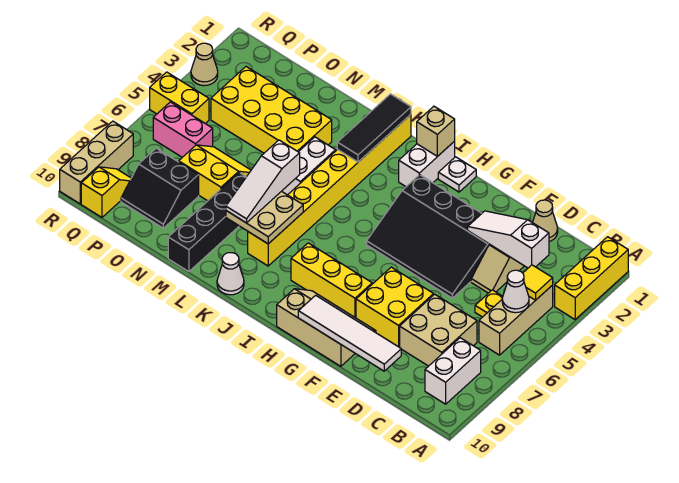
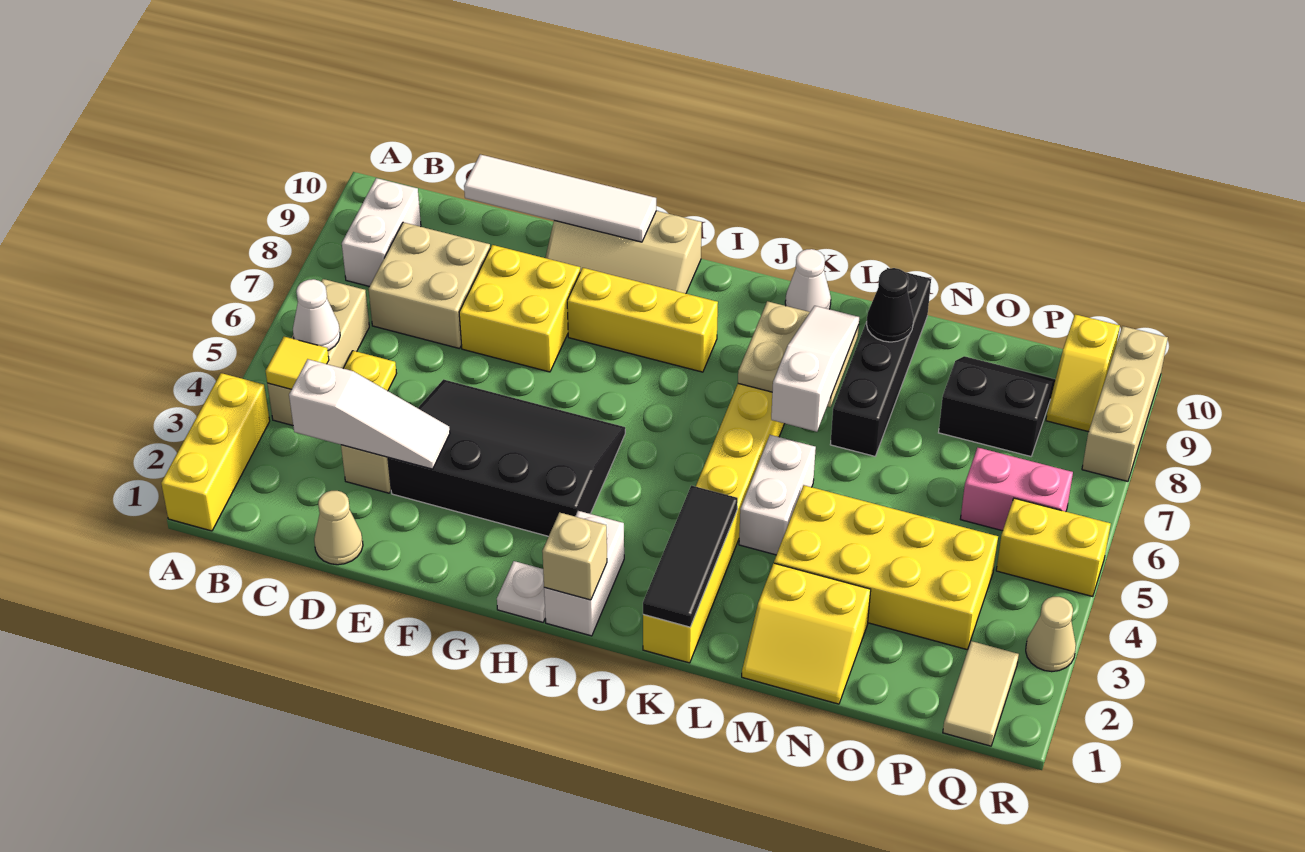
none -> black 1x1 cone [866,268,914,342]
yellow 2x2 slope [179,145,251,201] -> yellow 2x2 slope moved to [742,563,871,704]
none -> tan 1x2 tile [943,641,1019,746]

